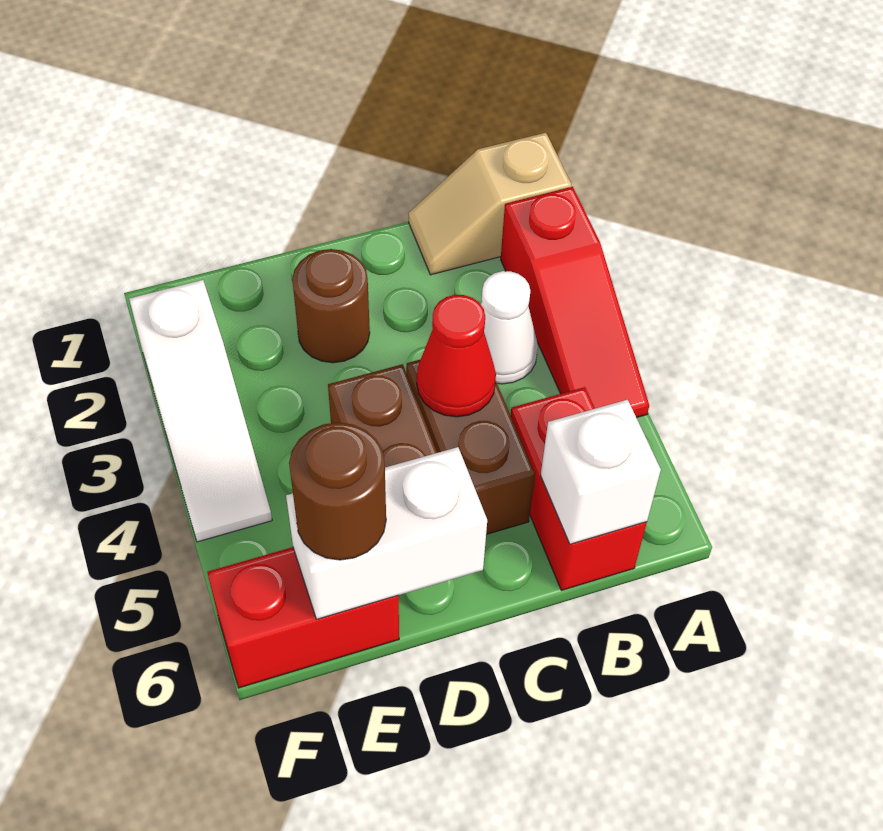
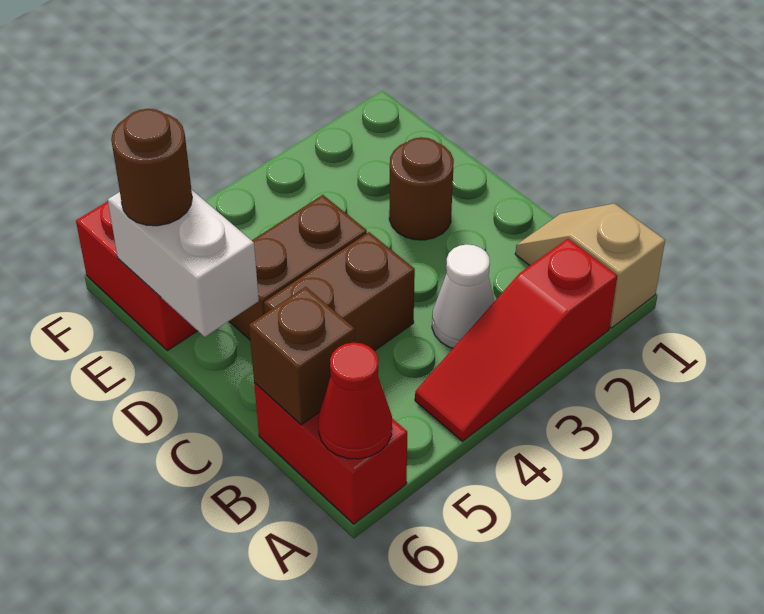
red 1x2 brick [511,387,647,590] -> red 1x2 brick turned to [254,383,407,524]
white 1x1 brick [541,400,661,544] -> brown 1x1 brick [249,287,355,425]
red 1x1 cone [417,295,496,417] -> red 1x1 cone moved to [318,343,392,459]
white 1x3 slope [129,280,272,542] -> none

